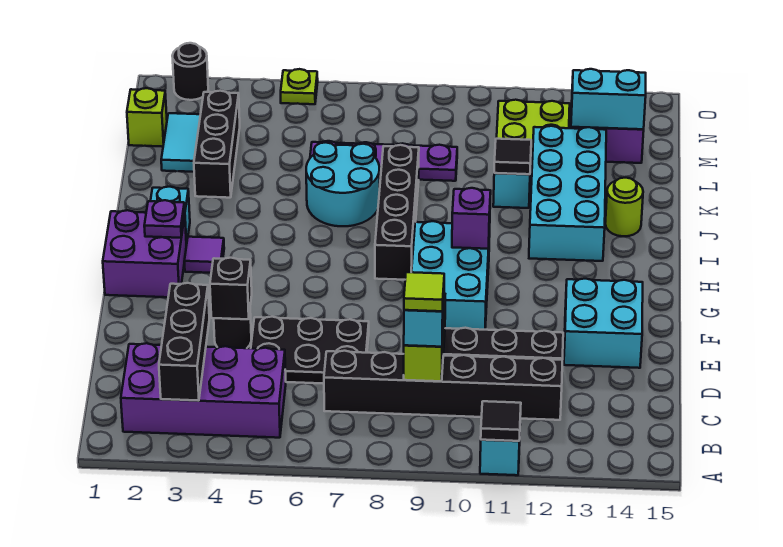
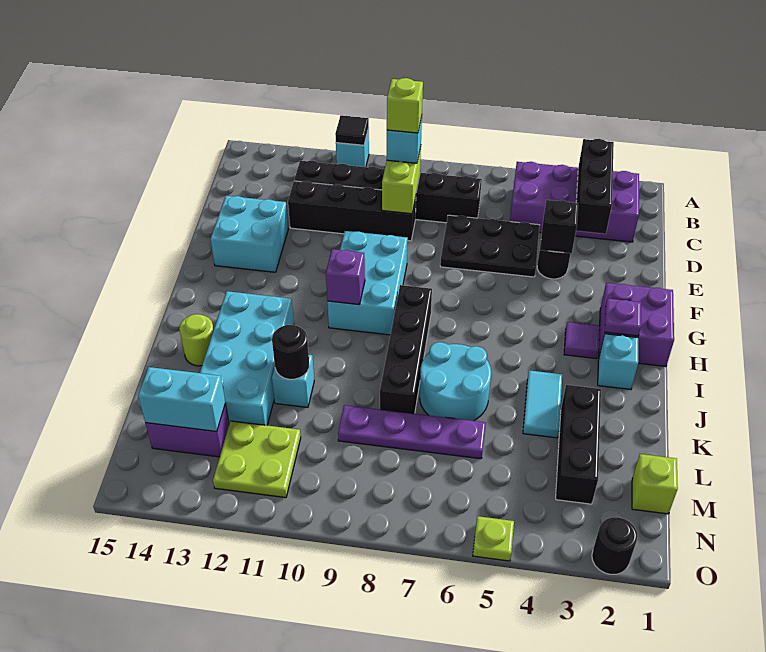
lime 1x1 tile [404,272,444,311] -> lime 1x1 brick [387,78,423,133]
black 1x1 tile [494,139,531,174] -> black 1x1 round brick [272,325,309,379]
cyan 1x2 tile [161,113,201,172] -> cyan 1x2 tile moved to [523,370,562,438]

